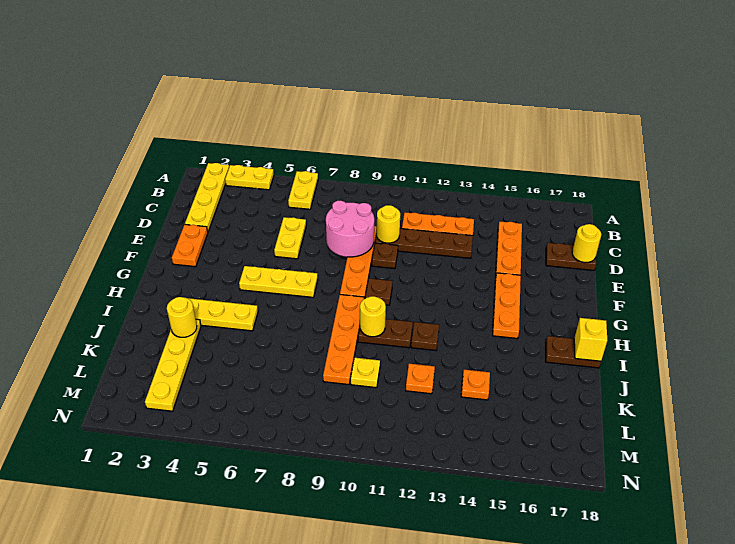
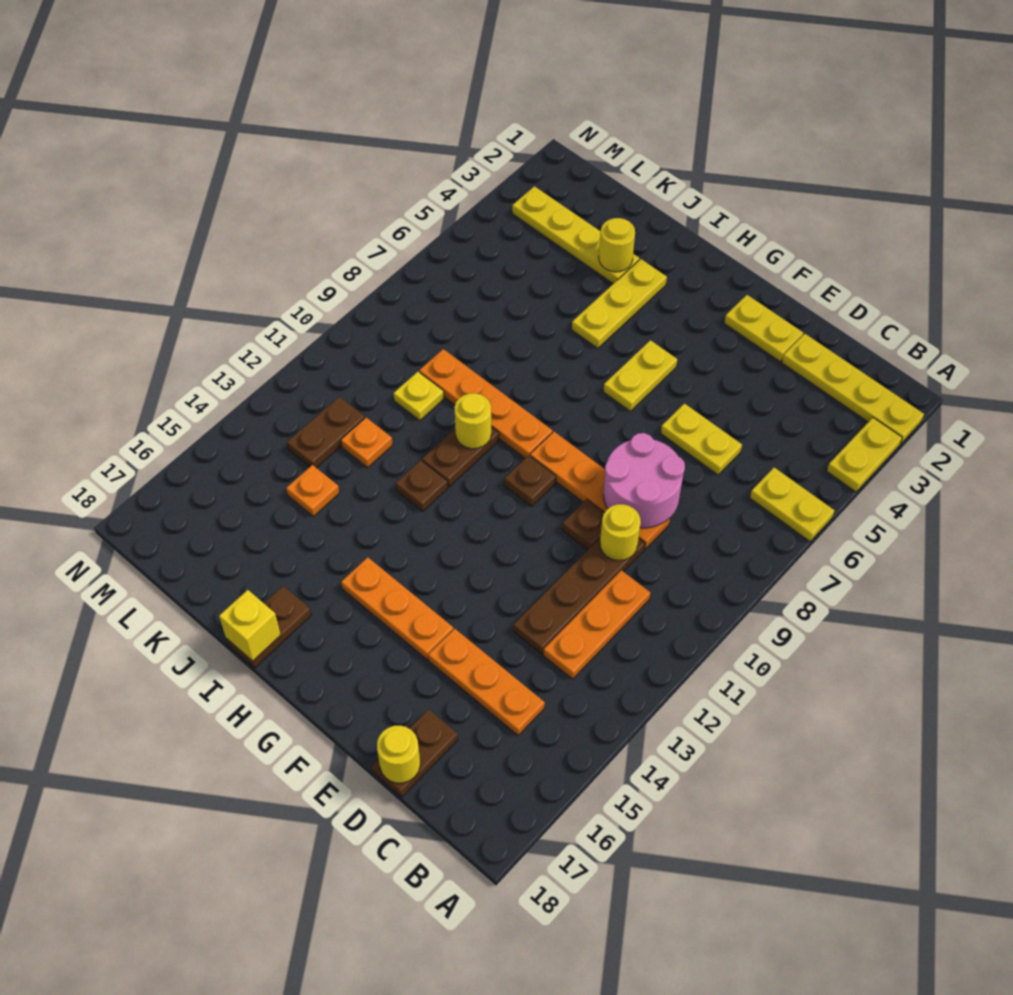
orange 1x2 plate [172,224,208,267] -> yellow 1x2 plate [724,295,803,361]
yellow 1x3 plate [239,266,318,297] -> yellow 1x2 plate [603,340,677,411]
none -> brown 1x2 plate [287,397,365,468]

